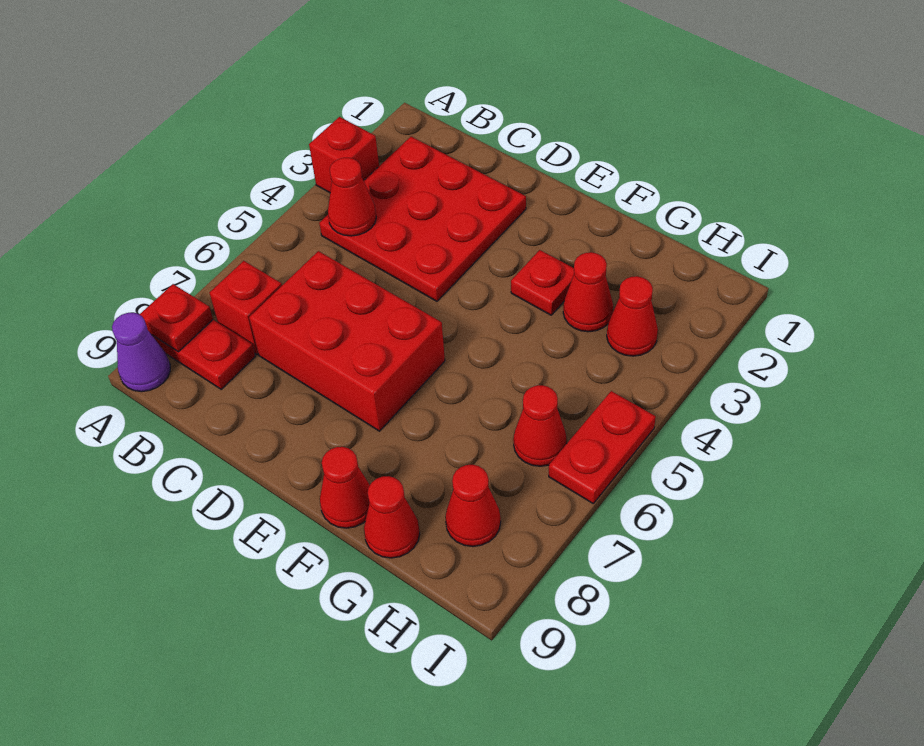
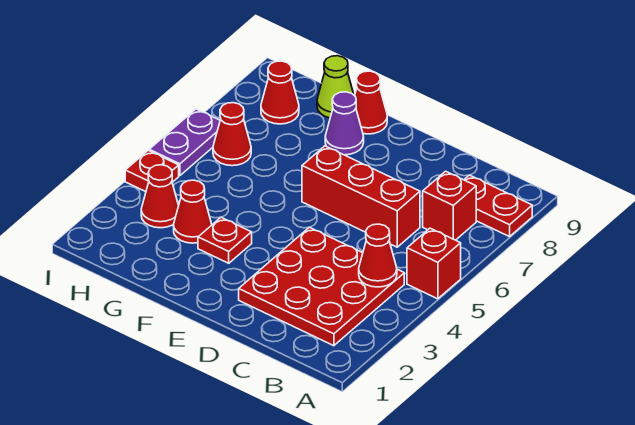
red 1x1 brick [309,117,379,193] -> red 1x1 brick moved to [407,228,461,299]
red 1x1 plate [139,284,213,352] -> red 1x1 plate moved to [125,150,179,192]
purple 1x1 cone [112,313,170,392] -> purple 1x1 cone moved to [325,92,364,155]
red 2x3 brick [249,251,445,431] -> red 1x3 brick [302,146,420,247]
red 1x1 cone [364,476,420,558] -> lime 1x1 cone [317,56,354,118]
red 1x2 plate [549,391,656,503] -> purple 1x2 plate [149,109,220,176]

